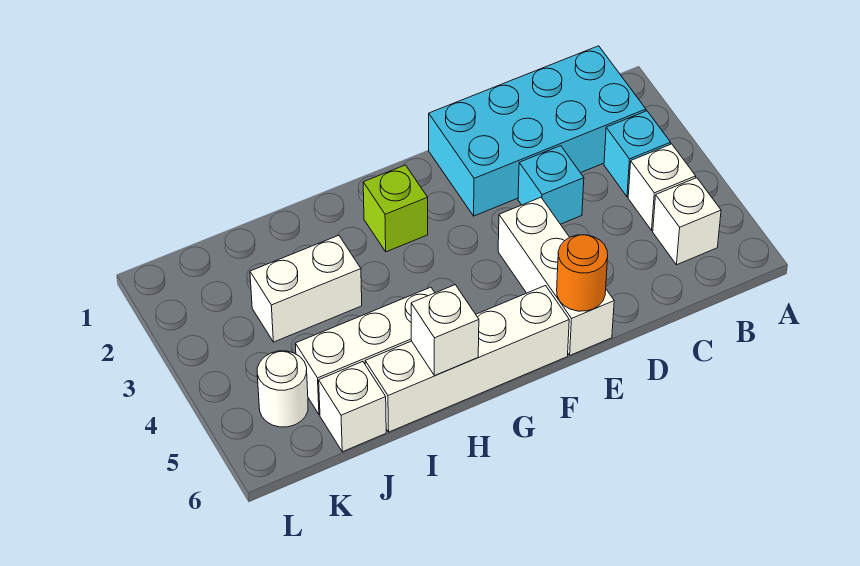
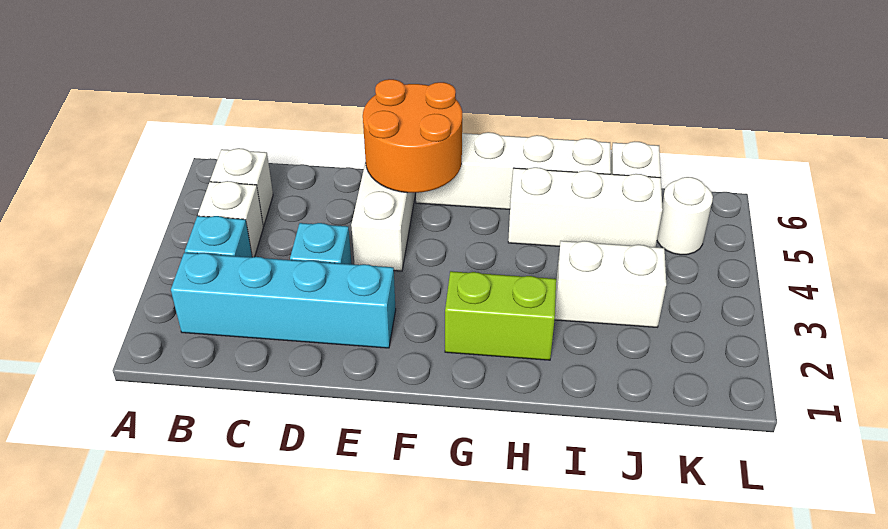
cyan 2x4 brick [429,46,646,216] -> cyan 1x4 brick [171,253,396,348]
orange 1x1 round brick [557,235,608,311] -> orange 2x2 round brick [363,79,462,193]
lime 1x1 brick [363,165,428,252] -> lime 1x2 brick [445,271,556,360]
white 1x1 brick [411,285,479,376] -> none

